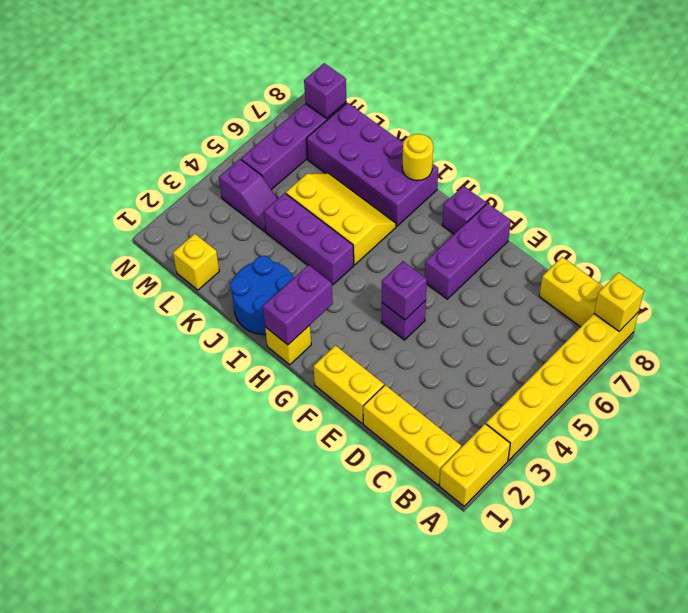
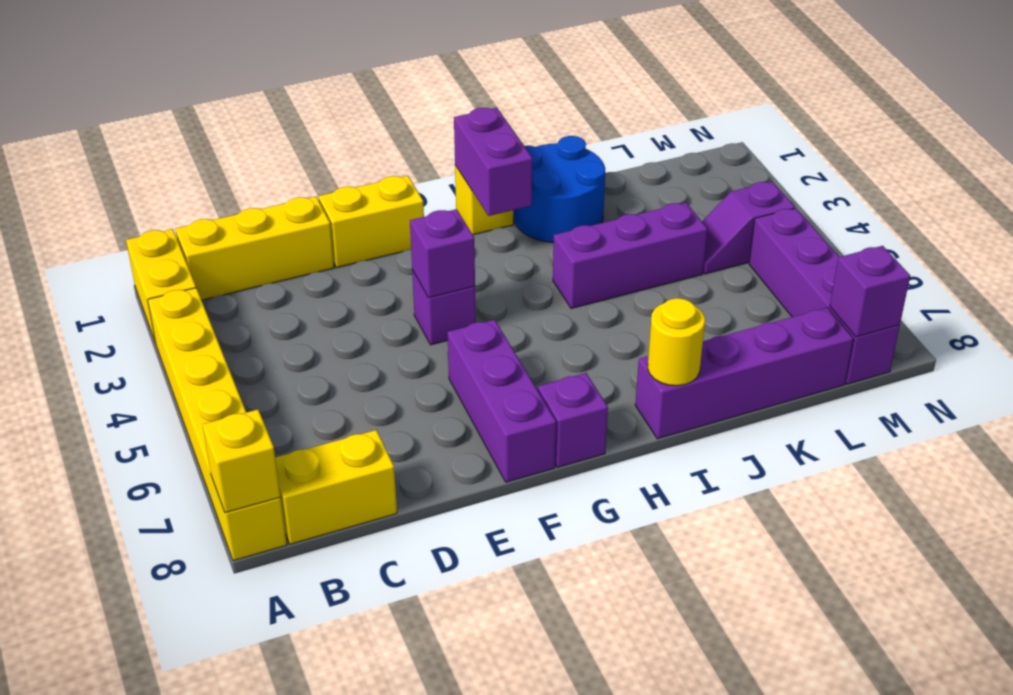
yellow 2x3 slope [286,173,396,265] -> none
purple 2x4 brick [306,103,438,226] -> purple 1x4 brick [635,308,853,439]
yellow 1x1 brick [173,234,219,290] -> none

